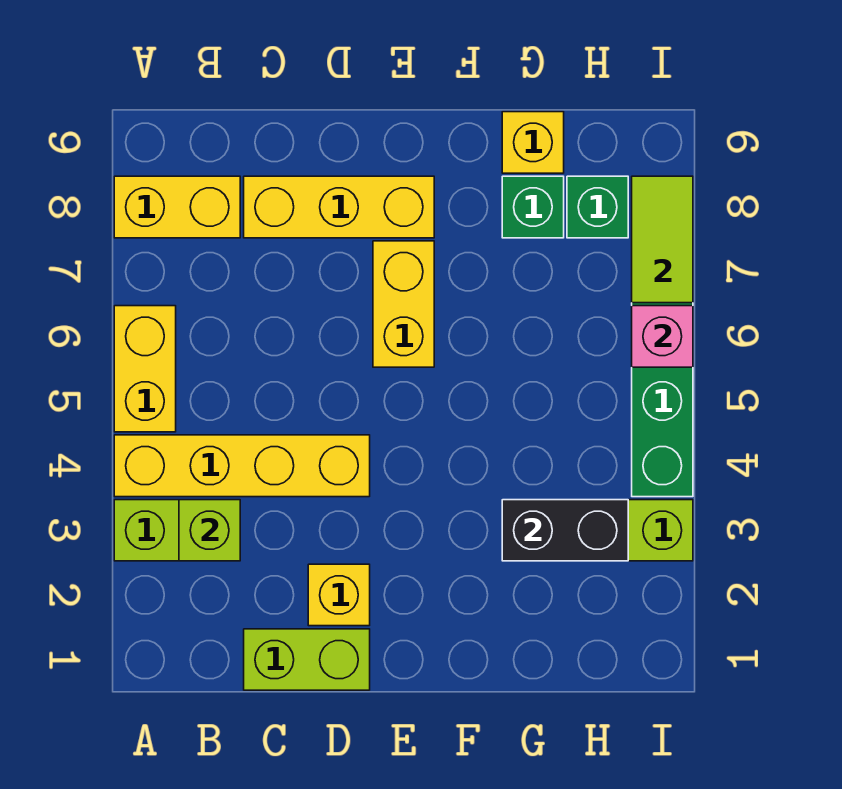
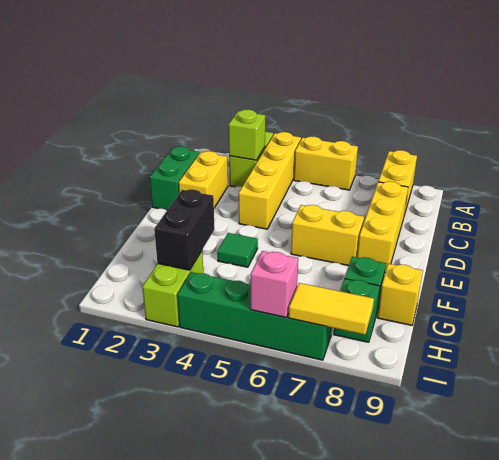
lime 1x2 brick [244,629,370,690] -> green 1x2 brick [150,146,199,210]
yellow 1x1 brick [308,564,370,626] -> yellow 1x2 brick [179,151,228,208]
none -> green 1x1 tile [217,233,258,267]
lime 1x2 tile [632,176,693,303] -> yellow 1x2 tile [289,283,374,335]

